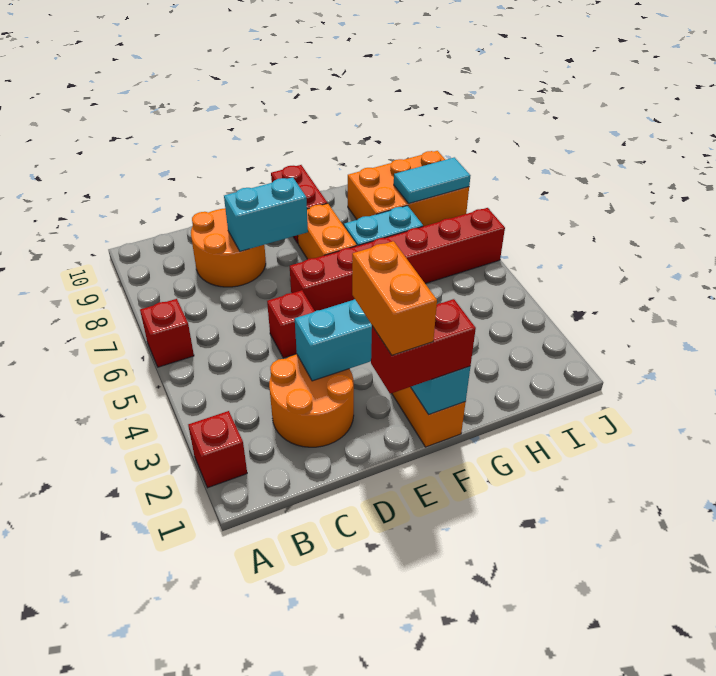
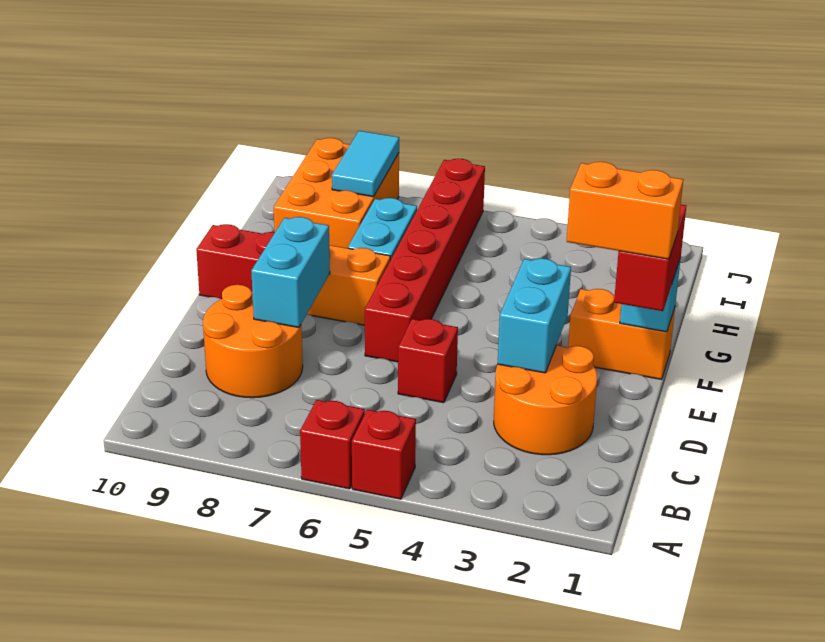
red 1x1 brick [188,411,247,488] -> red 1x1 brick moved to [352,410,416,499]

